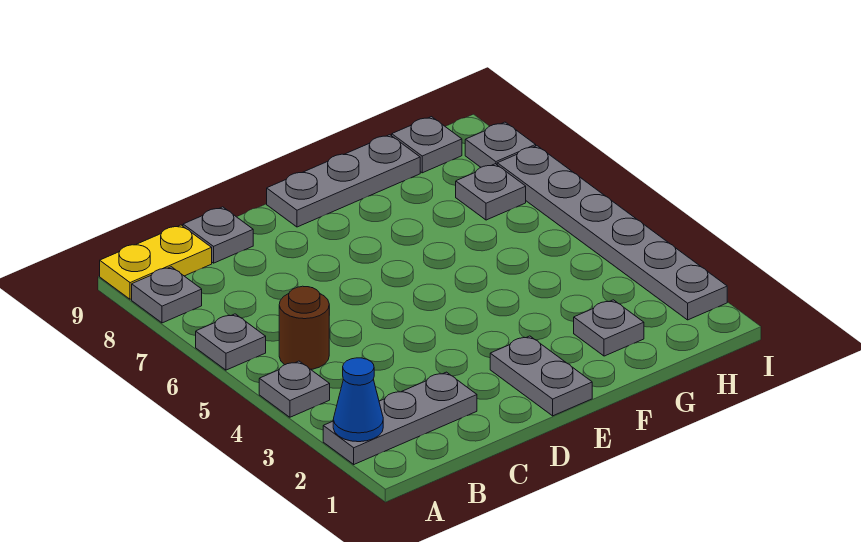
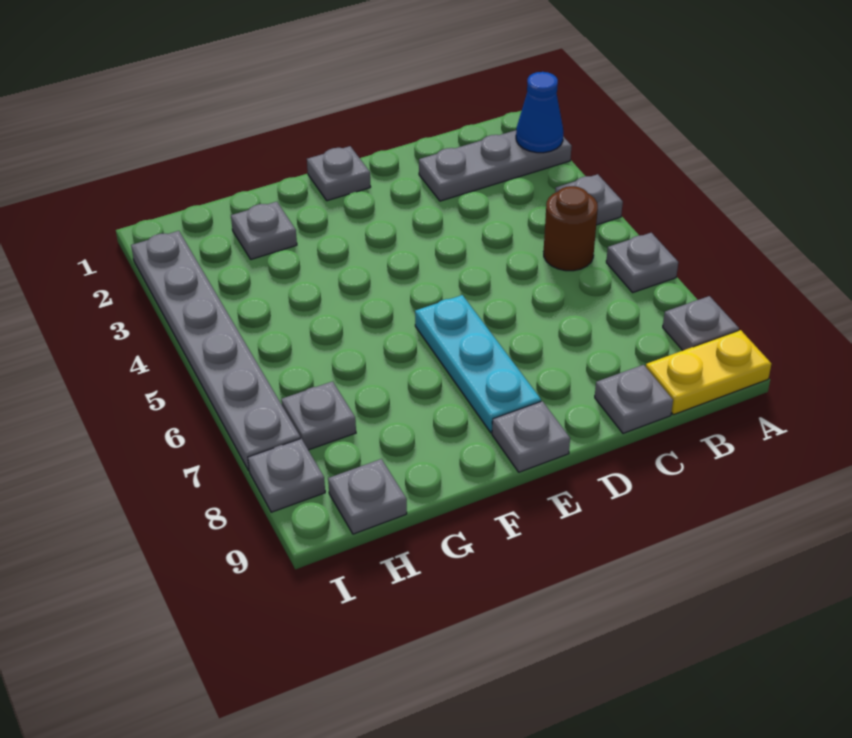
grey 1x2 plate [490,336,592,416] -> grey 1x1 plate [307,146,371,201]
none -> cyan 1x3 plate [415,295,541,433]
grey 1x3 plate [267,135,420,227] -> grey 1x1 plate [492,401,570,472]

